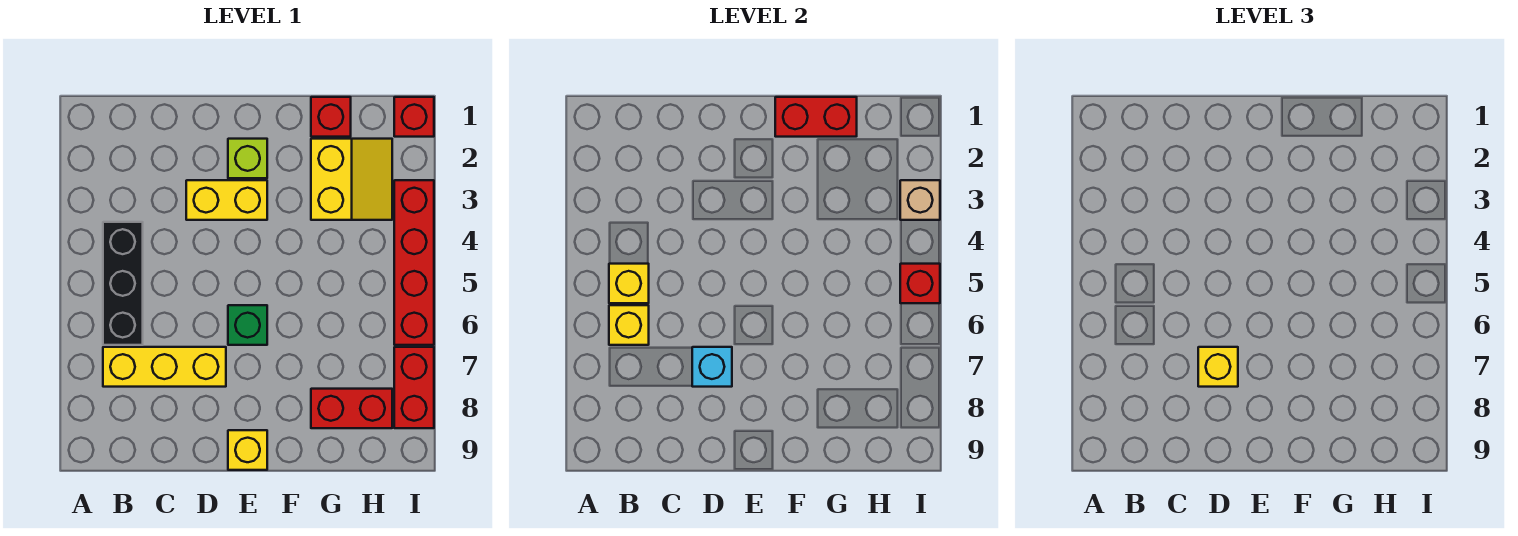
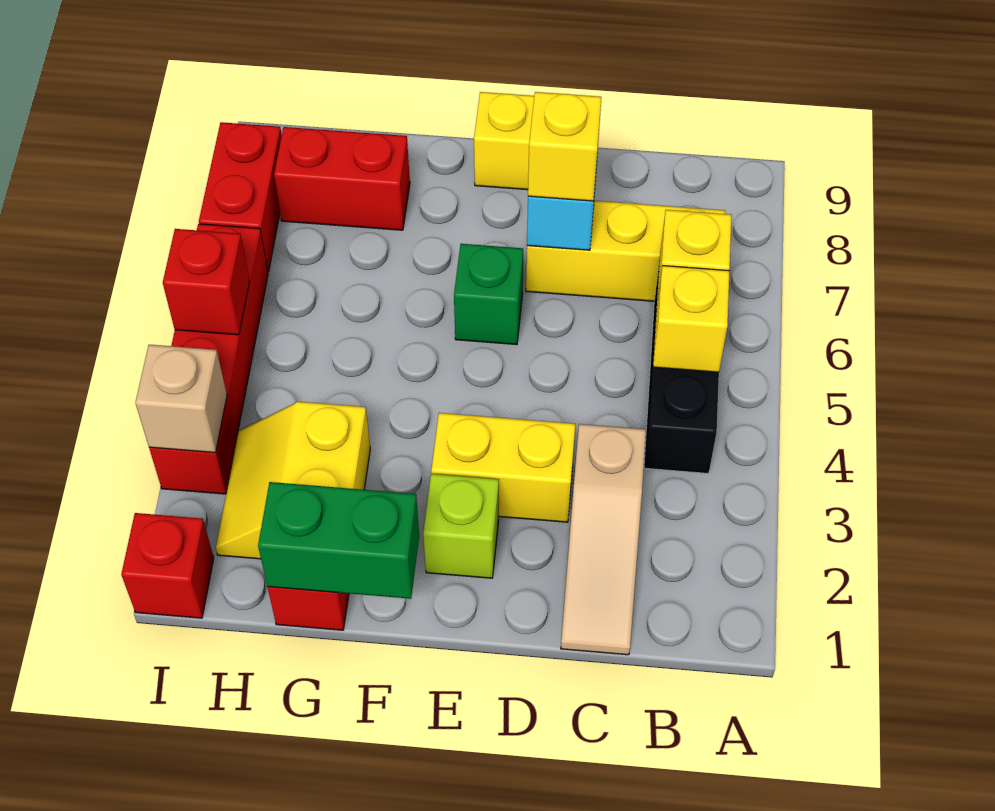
none -> tan 1x3 slope [561,424,646,655]
red 1x2 brick [775,97,857,137] -> green 1x2 brick [258,482,419,599]

